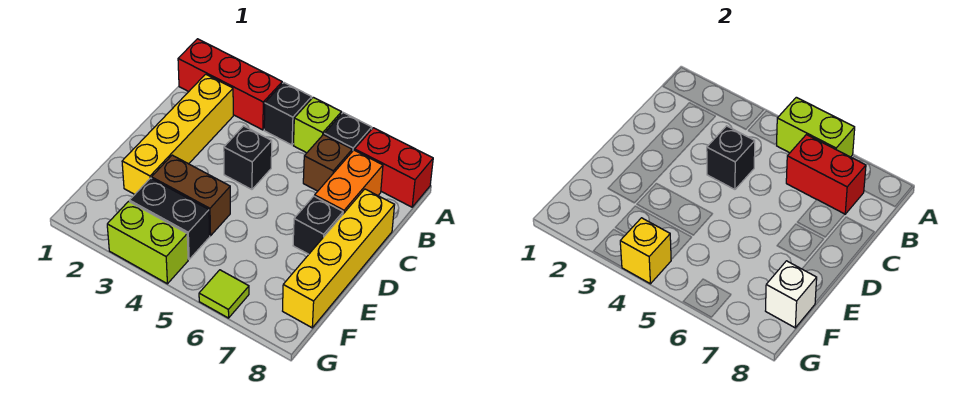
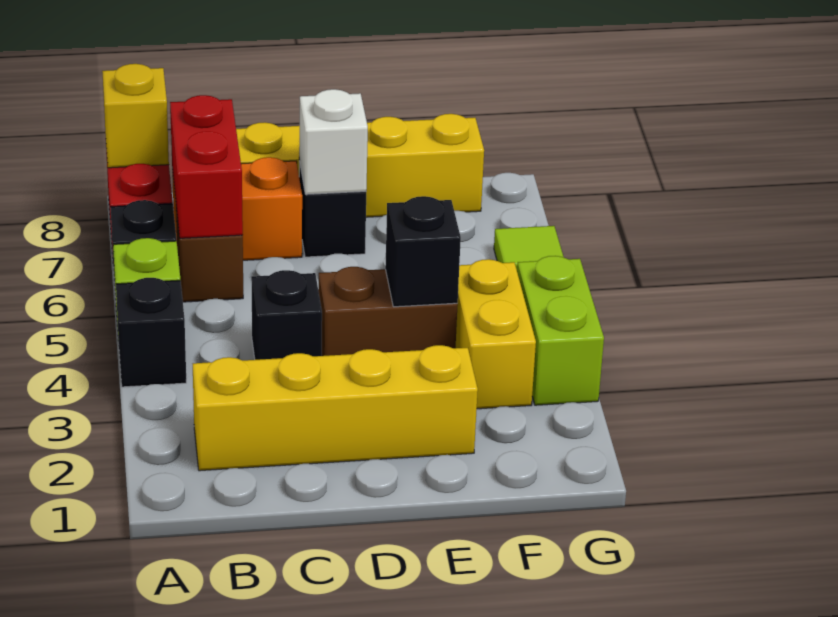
red 1x3 brick [178,39,282,130] -> none
lime 1x2 brick [777,97,855,157] -> none
black 1x1 brick [707,126,755,189] -> black 1x1 brick moved to [385,196,461,307]
brown 1x2 brick [152,155,230,236] -> brown 1x2 brick turned to [318,267,458,356]
black 1x2 brick [130,178,210,259] -> yellow 1x2 brick [456,259,536,409]
white 1x1 brick [766,261,817,328] -> white 1x1 brick moved to [299,89,368,194]
yellow 1x1 brick [620,218,671,284] -> yellow 1x1 brick moved to [102,64,169,168]

